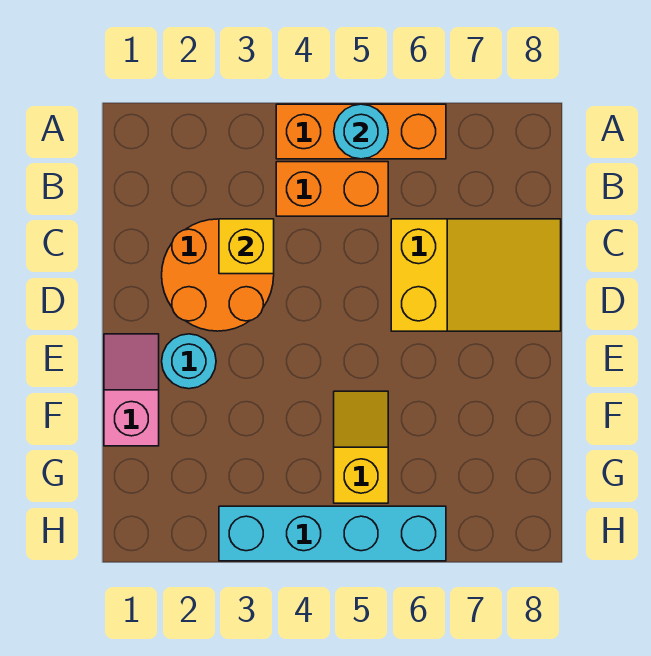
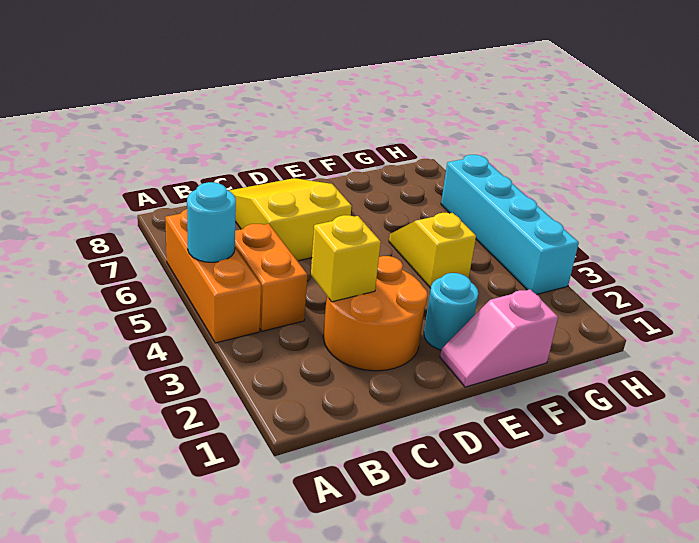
yellow 1x2 slope [334,391,388,503] -> yellow 1x2 slope turned to [389,213,476,288]

